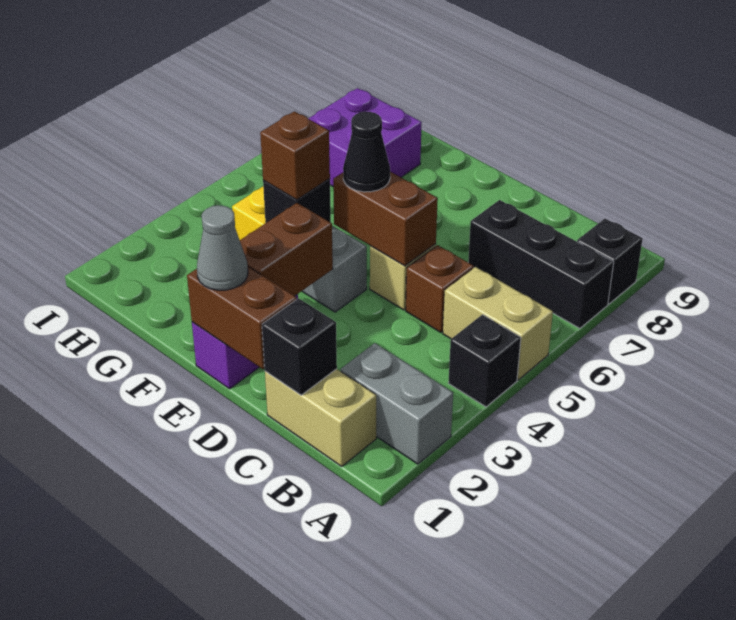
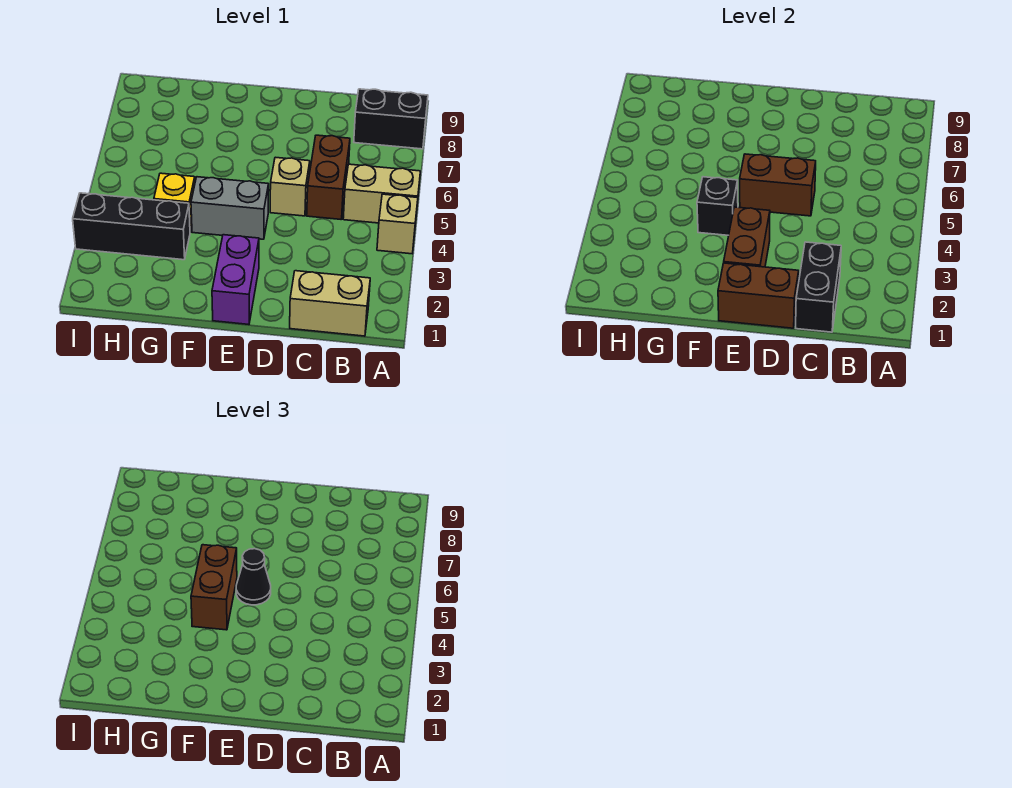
grey 1x2 brick [341,343,453,464] -> none
black 1x1 brick [449,315,521,407] -> tan 1x1 brick [377,194,418,254]
black 1x3 brick [468,200,614,328] -> black 1x3 brick moved to [73,193,190,260]
black 1x1 brick [577,219,643,304] -> black 1x2 brick [354,89,428,149]
black 1x1 brick [262,298,337,395] -> black 1x2 brick [796,242,841,332]
brown 1x1 brick [406,245,474,332] -> brown 1x2 brick [307,135,350,219]
grey 1x1 cone [197,205,248,290] -> none
brown 1x1 brick [260,111,330,200] -> brown 1x2 brick [191,545,237,630]
purple 2x2 brick [308,88,422,186] -> none

